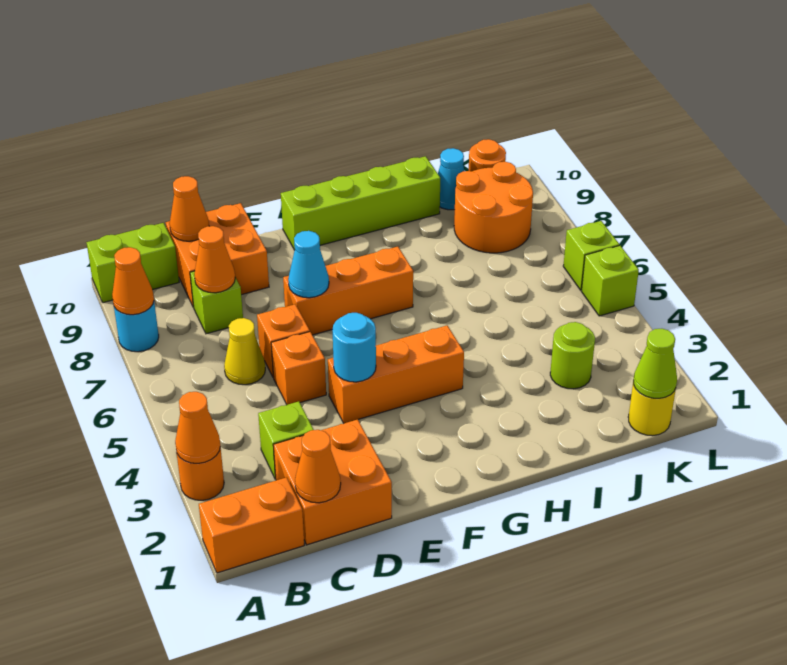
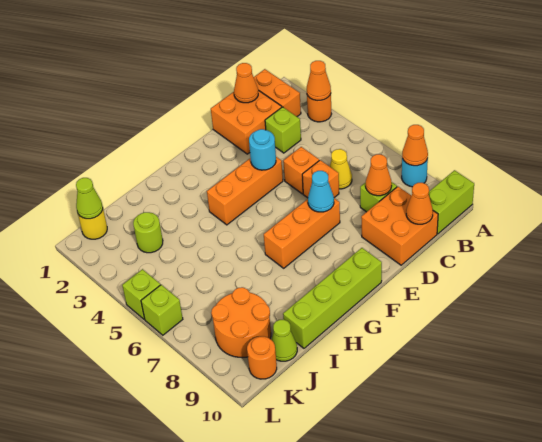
orange 1x2 brick [199,477,304,573] -> orange 1x2 brick turned to [254,69,301,116]
cyan 1x1 cone [438,148,465,210] -> lime 1x1 cone [271,320,297,361]

